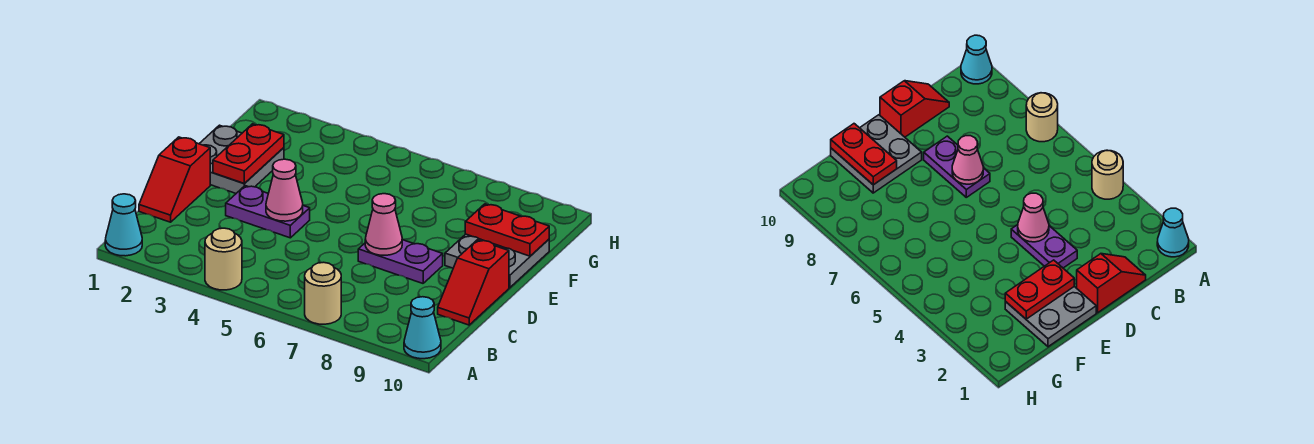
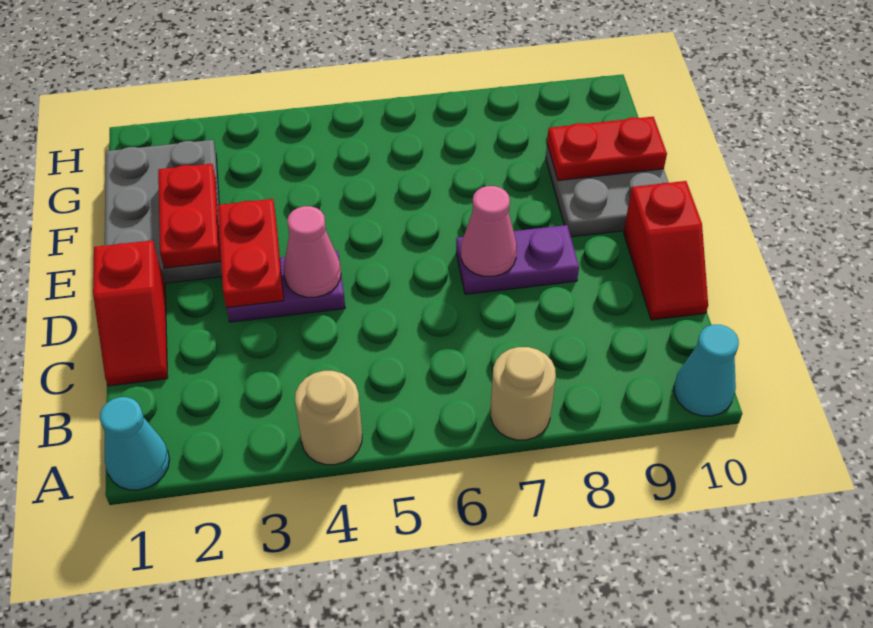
none -> red 1x2 plate [218,199,284,308]
grey 2x2 plate [199,125,284,193] -> grey 2x3 plate [105,140,222,283]

